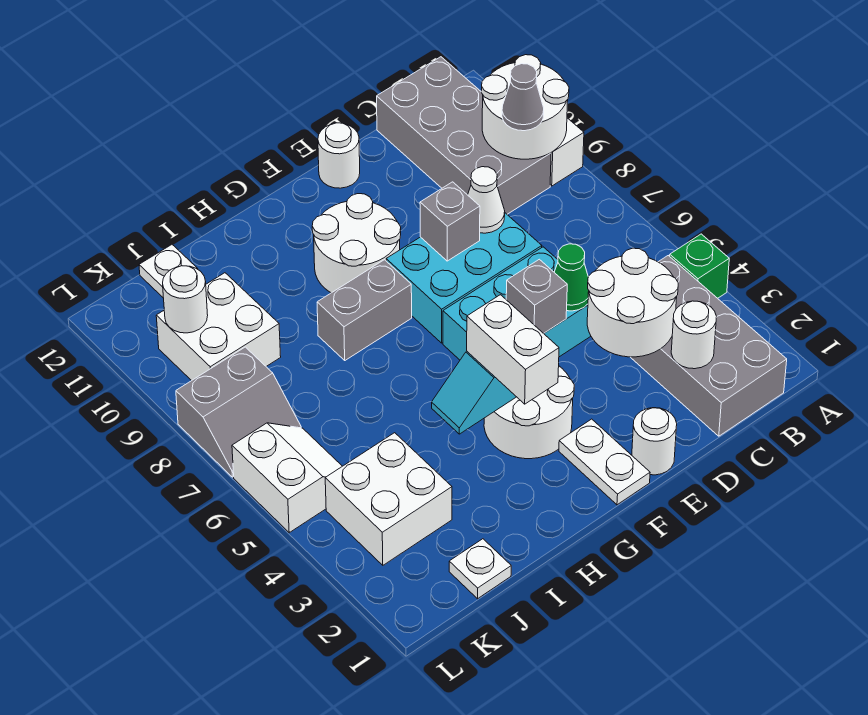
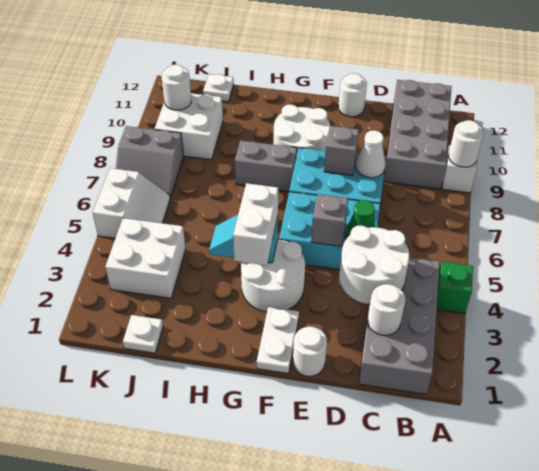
white 2x2 round brick [482,55,569,159] -> white 1x1 round brick [448,120,484,167]
grey 1x1 cone [502,64,544,131] -> none

